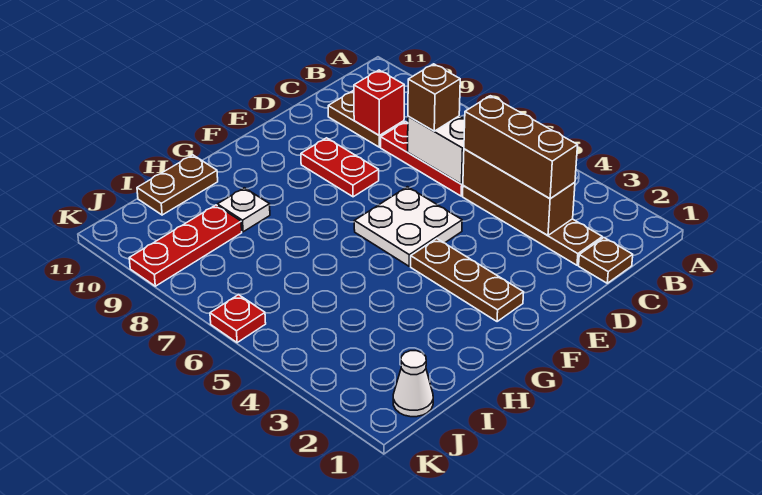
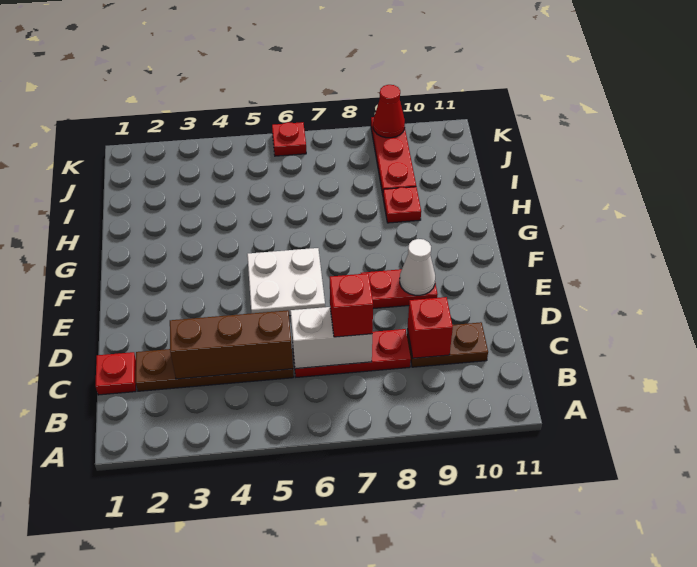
brown 1x1 plate [579,238,633,283] -> red 1x1 plate [95,352,136,395]
brown 1x3 brick [464,96,578,199] -> none
brown 1x1 brick [408,64,460,131] -> red 1x1 brick [330,273,373,337]
brown 1x3 plate [411,239,524,322] -> none
white 1x1 plate [217,188,270,232] -> red 1x1 plate [383,187,421,223]
brown 1x2 plate [137,155,218,215] -> none
white 1x1 cone [393,351,433,417] -> white 1x1 cone moved to [400,239,435,295]
none -> red 1x1 cone [373,85,405,138]

